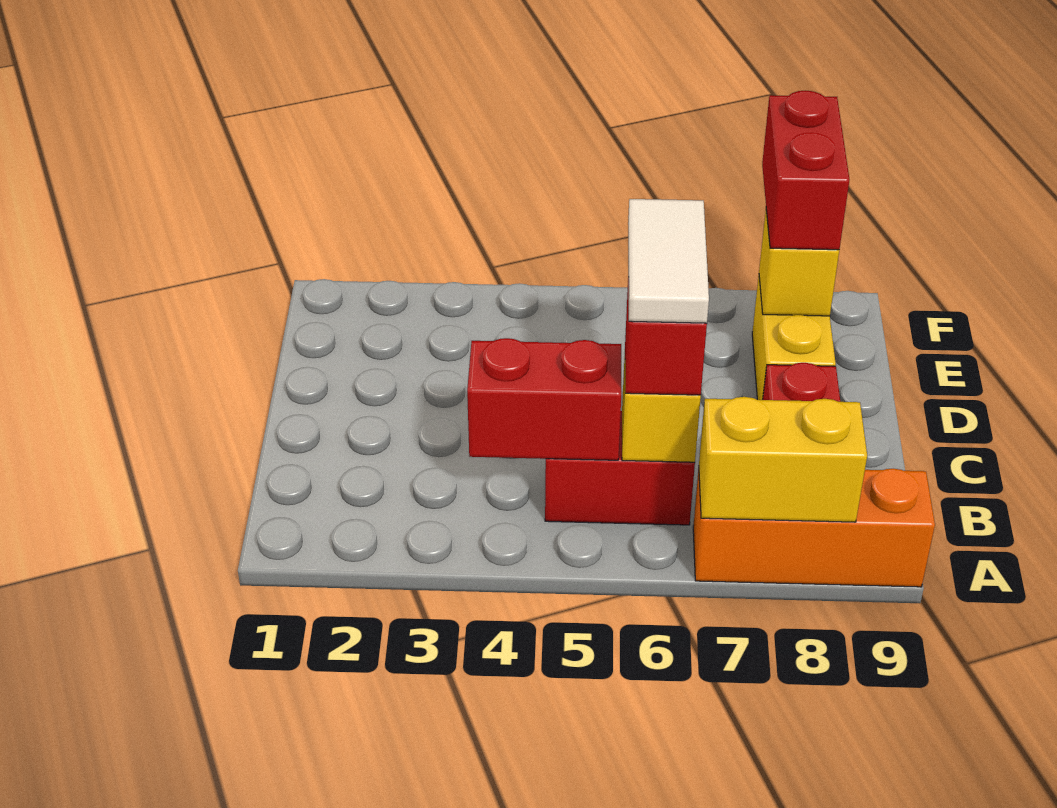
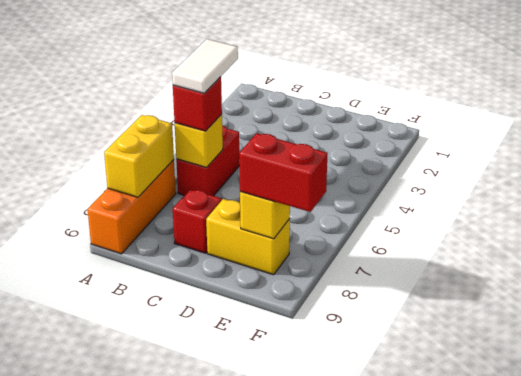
red 1x2 brick [467,338,621,460] -> none
white 1x2 tile [628,199,709,323] -> white 1x2 tile turned to [172,39,238,93]

